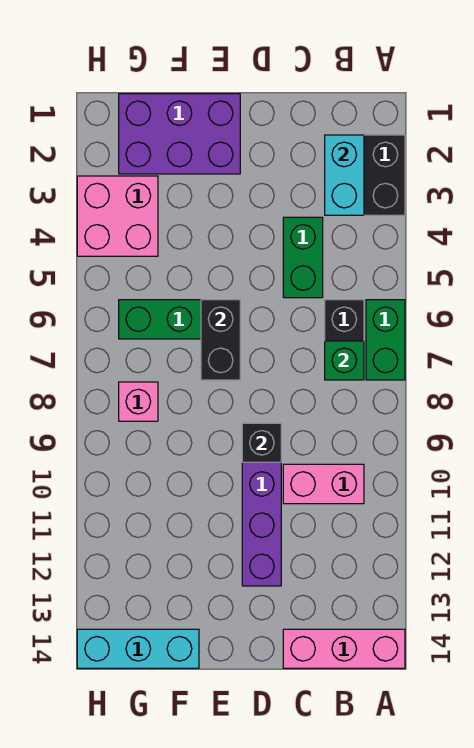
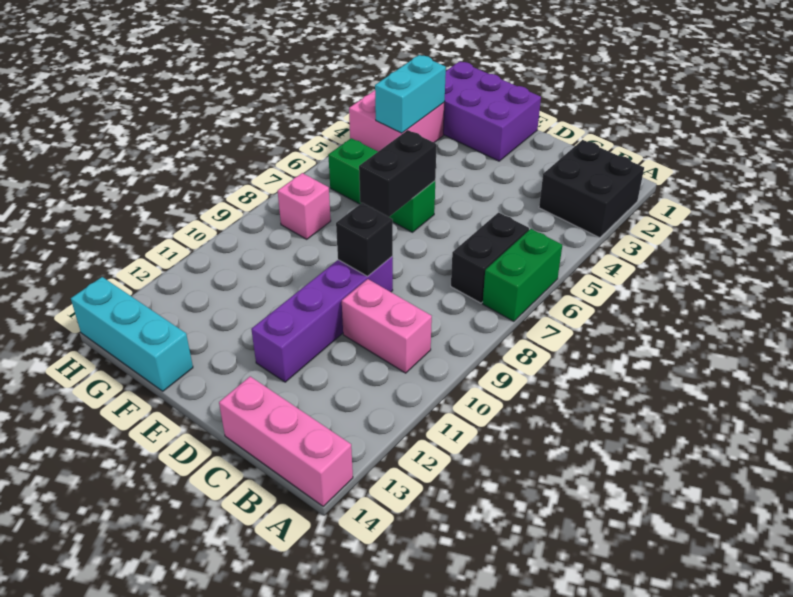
cyan 1x2 brick [325,135,364,215] -> cyan 1x2 brick moved to [375,55,446,133]
green 1x1 brick [325,341,364,380] -> none
green 1x2 brick [283,217,323,298] -> none

